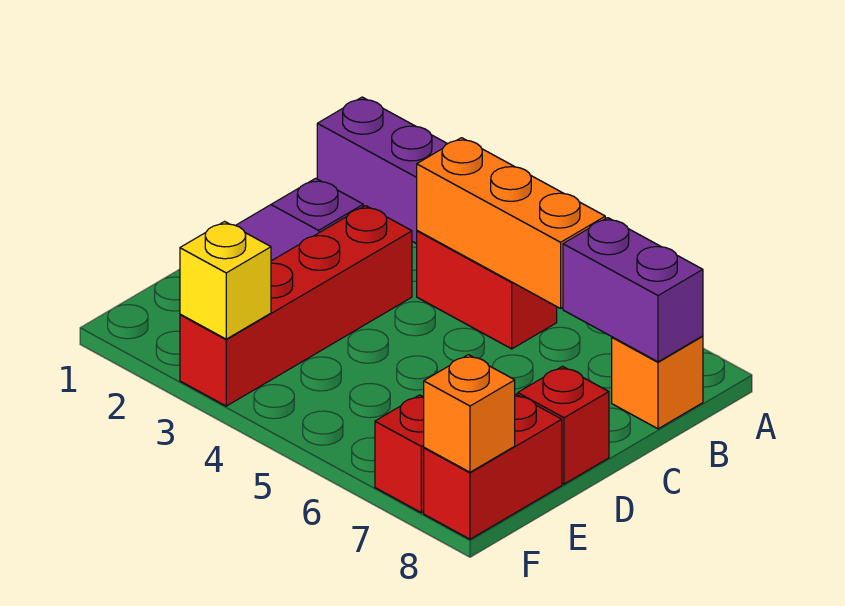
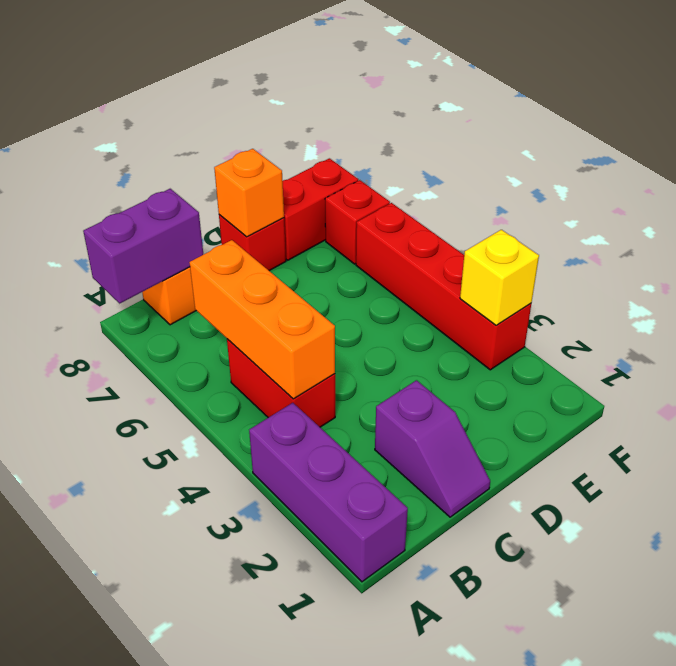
purple 1x2 brick [563,218,703,362] -> purple 1x2 brick turned to [83,189,203,303]
red 1x4 brick [180,206,412,406] -> red 1x4 brick turned to [356,203,531,370]
orange 1x1 brick [424,355,515,472] -> orange 1x1 brick moved to [214,149,284,237]

